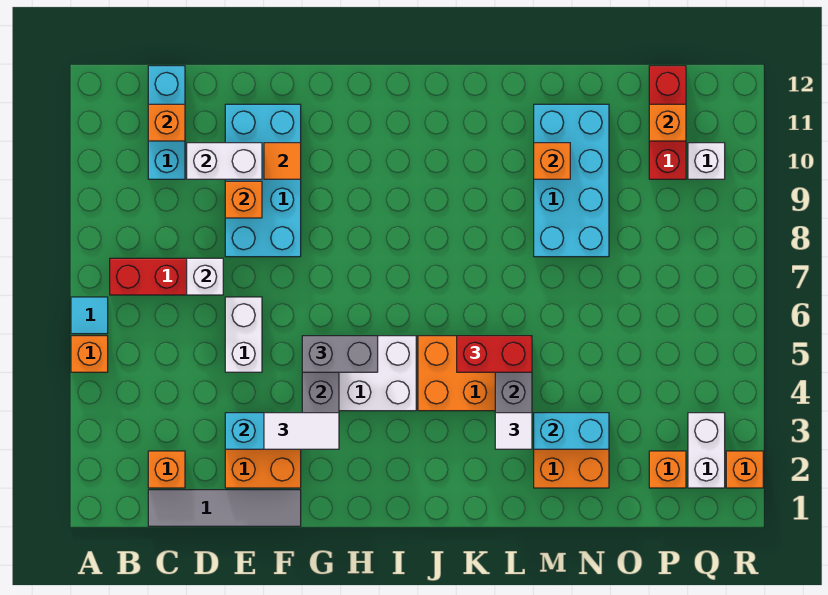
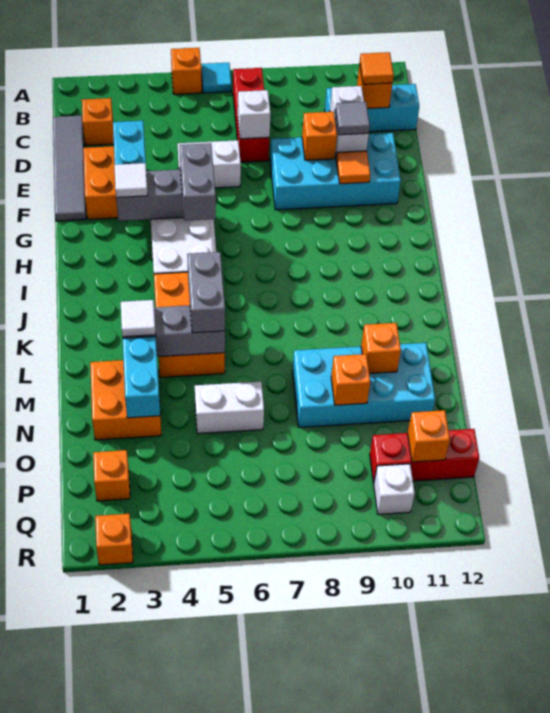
none -> orange 1x1 tile [360,52,394,84]
none -> grey 1x1 tile [335,102,370,135]
white 1x2 tile [264,413,339,449] -> white 1x1 tile [114,163,148,198]
red 1x2 brick [457,336,532,372] -> grey 1x2 brick [187,252,225,333]
none -> orange 1x1 brick [331,354,370,405]
white 1x2 brick [688,413,725,488] -> white 1x2 brick moved to [195,382,264,434]

